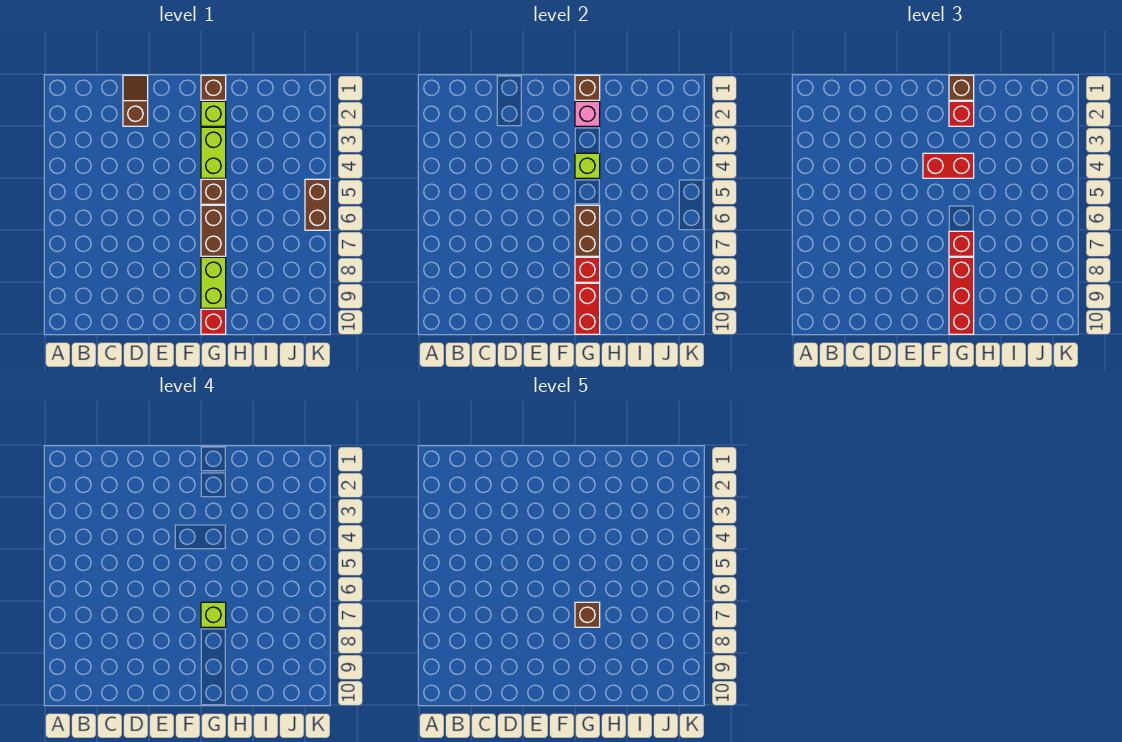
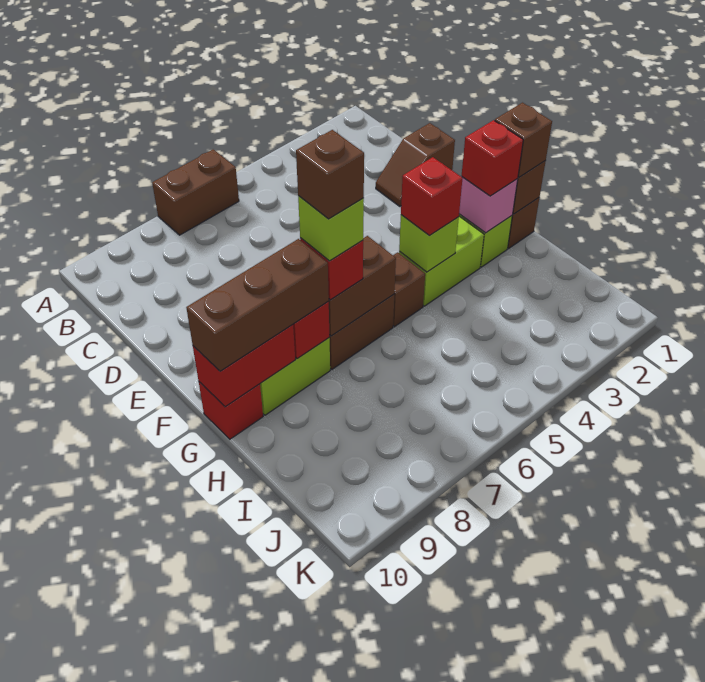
brown 1x2 slope [123,75,148,126] -> brown 1x2 slope turned to [376,123,455,206]
red 1x2 brick [923,153,974,178] -> red 1x1 brick [401,157,463,235]
red 1x3 brick [949,257,974,334] -> brown 1x3 brick [186,239,329,371]
brown 1x2 brick [305,179,330,230] -> brown 1x2 brick moved to [152,149,239,235]

